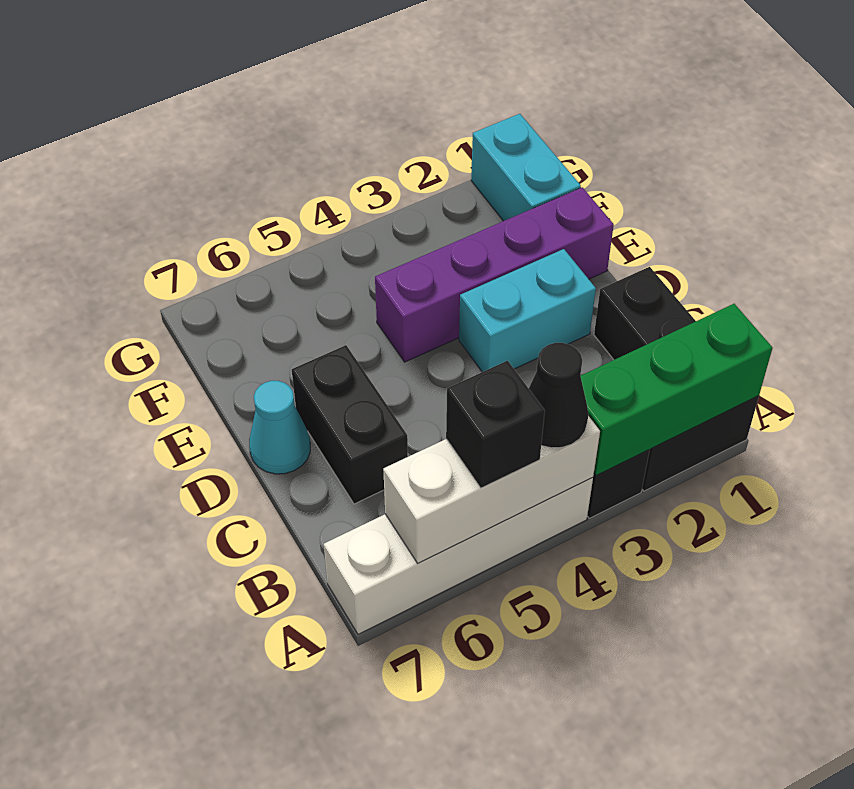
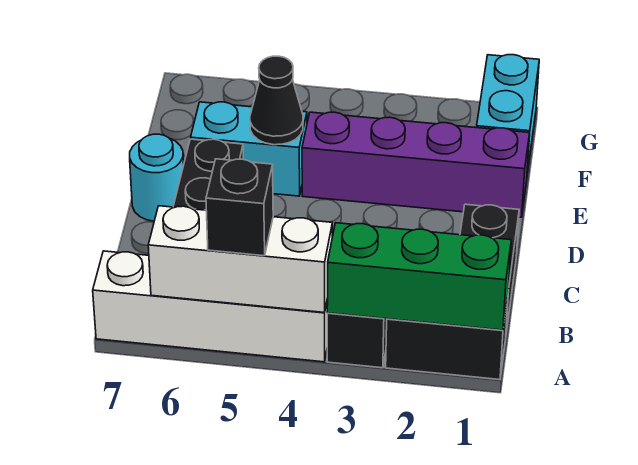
black 1x1 cone [529,343,588,448] -> black 1x1 cone moved to [250,56,303,145]
cyan 1x2 brick [459,249,596,372] -> cyan 1x2 brick moved to [191,102,307,196]
cyan 1x1 cone [249,381,310,474] -> cyan 1x1 round brick [130,134,184,221]

